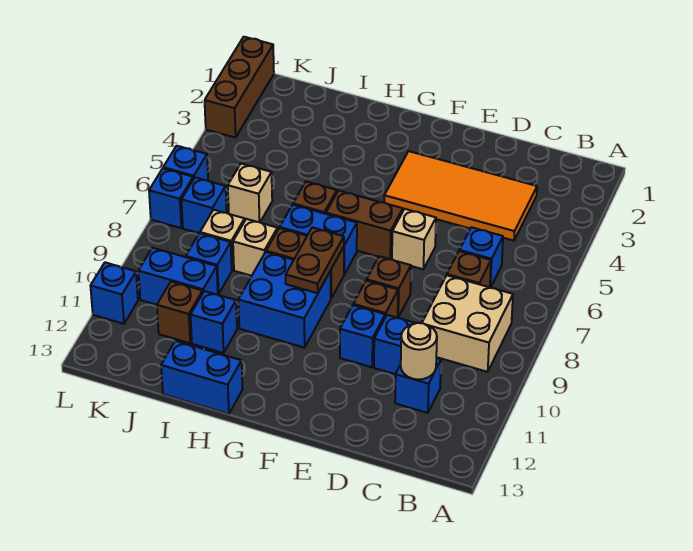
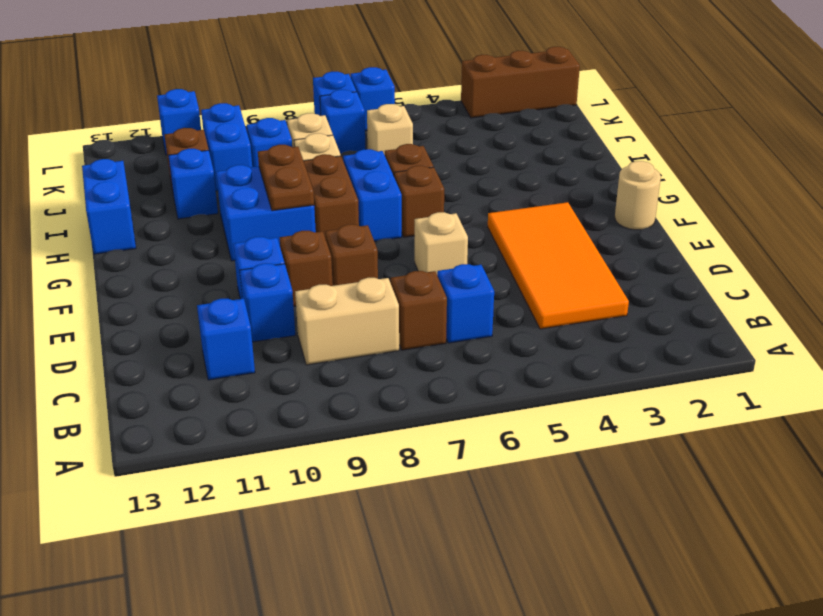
tan 2x2 brick [422,275,513,372] -> tan 1x2 brick [295,278,399,365]
tan 1x1 round brick [401,323,437,380] -> tan 1x1 round brick moved to [615,161,661,230]
brown 1x2 brick [326,191,403,259] -> brown 1x1 brick [394,166,444,237]
brown 1x2 plate [286,227,344,293] -> brown 1x2 plate turned to [258,145,314,211]

